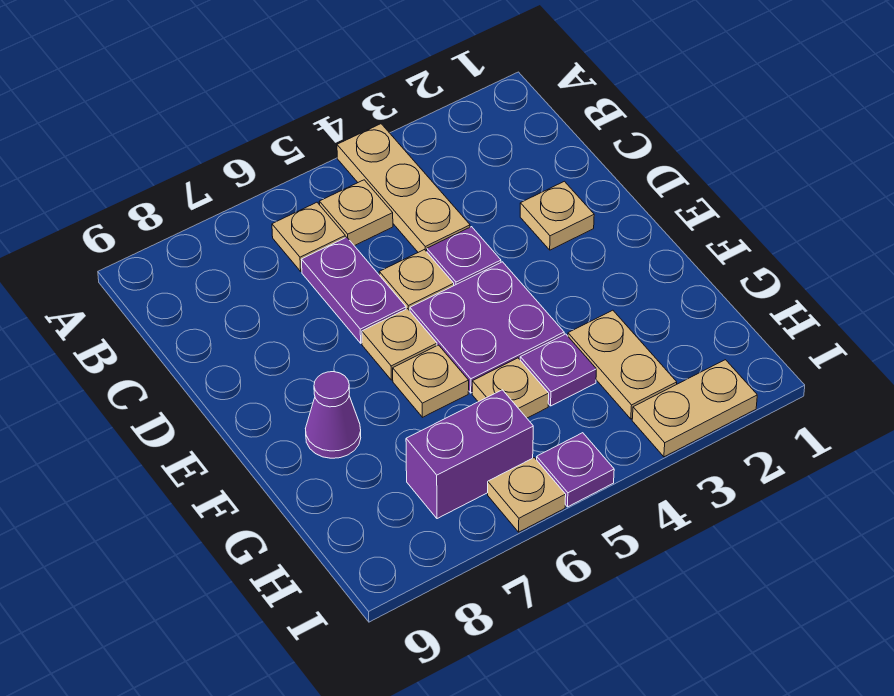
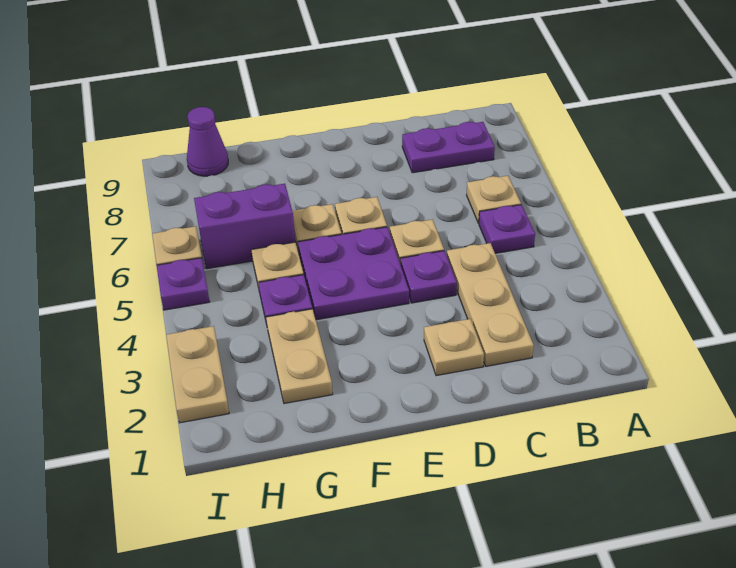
tan 1x3 plate [337,124,470,252] -> tan 1x3 plate turned to [447,243,534,366]
tan 1x1 plate [319,180,393,246] -> purple 1x1 plate [479,205,535,253]
purple 1x2 plate [301,237,406,343] -> purple 1x2 plate moved to [402,122,495,173]
purple 1x1 cone [305,372,361,458] -> purple 1x1 cone moved to [187,107,228,176]
tan 1x2 plate [568,310,677,419] -> tan 1x2 plate turned to [266,309,333,404]
purple 1x2 brick [406,390,533,519] -> purple 1x2 brick turned to [194,184,295,269]

